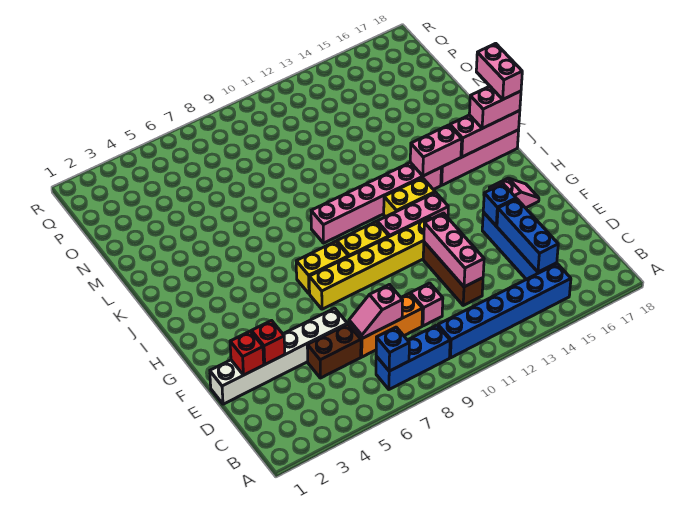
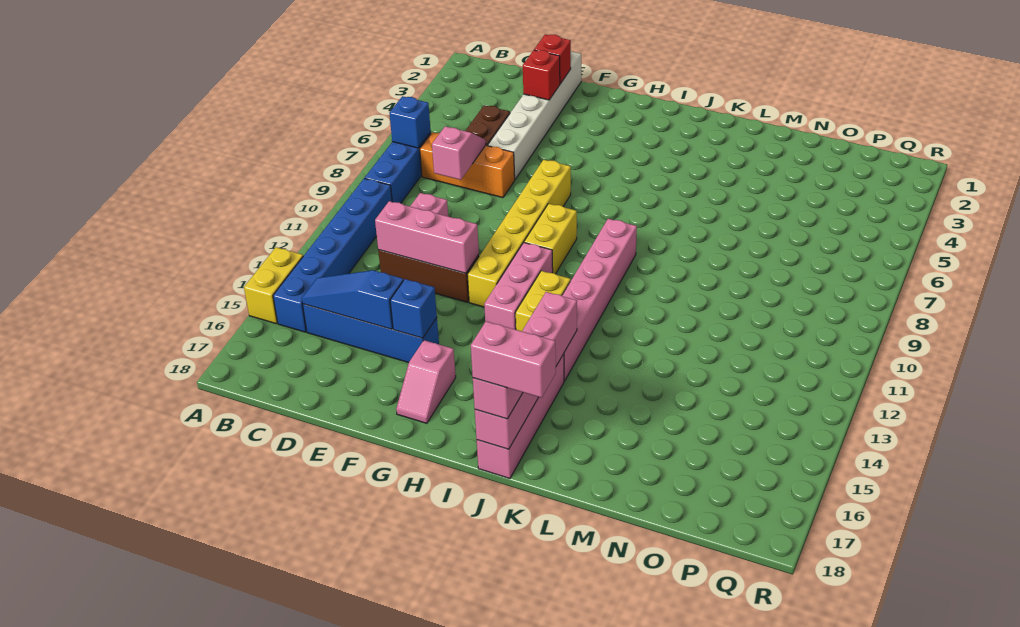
blue 1x3 brick [497,199,558,272] -> blue 1x3 slope [302,270,403,329]
orange 1x3 brick [349,293,423,357] -> orange 1x3 brick turned to [420,132,515,198]
yellow 1x2 brick [296,241,348,294] -> yellow 1x2 brick moved to [244,247,303,323]

